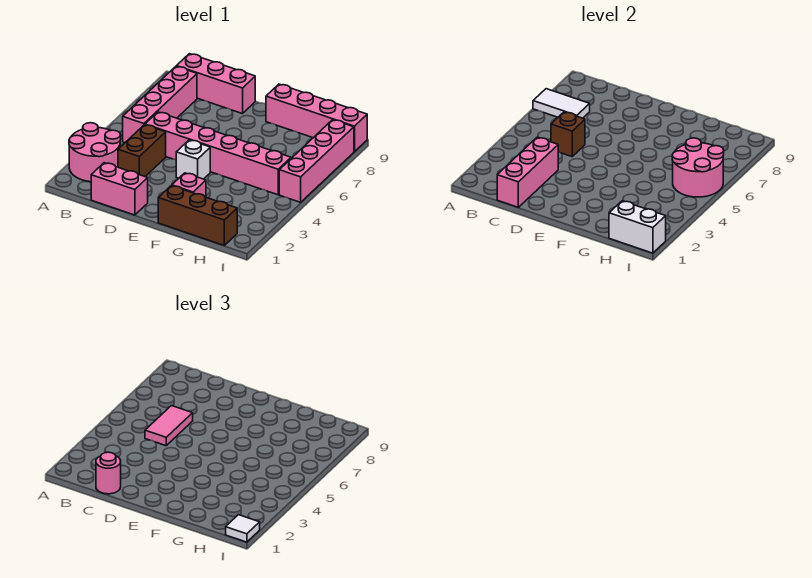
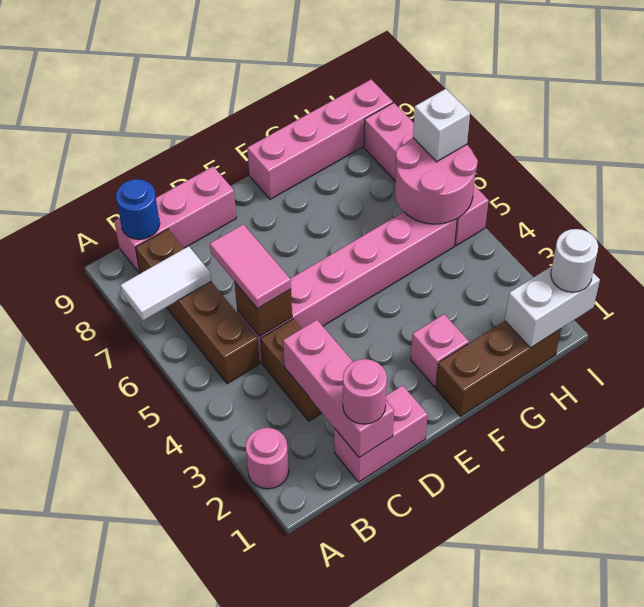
pink 2x2 round brick [69,123,121,182] -> pink 1x1 round brick [246,428,289,489]
pink 1x4 brick [123,66,197,143] -> brown 1x4 brick [136,229,260,384]
none -> blue 1x1 round brick [116,179,160,239]
white 1x1 brick [176,140,210,179] -> white 1x1 brick moved to [413,89,470,162]
white 1x1 tile [226,515,260,542] -> white 1x1 round brick [551,229,598,292]

